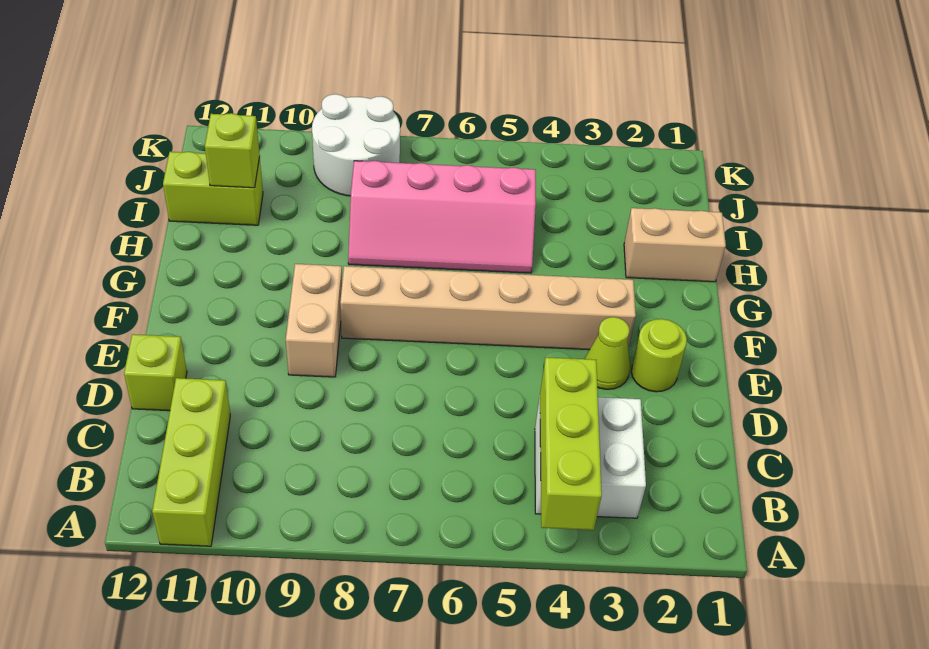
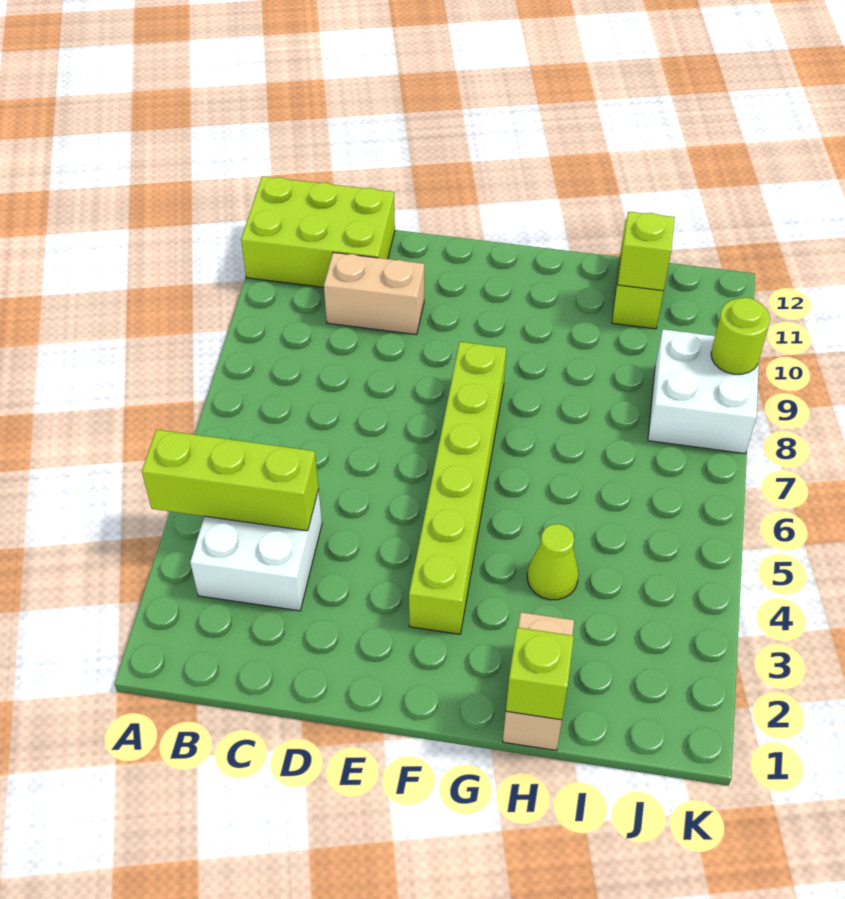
lime 1x3 brick [152,378,230,546] -> lime 2x3 brick [241,176,395,287]
lime 1x1 brick [124,334,187,411] -> lime 1x1 brick moved to [506,628,574,720]
lime 1x1 round brick [631,319,687,392] -> lime 1x1 round brick moved to [711,298,770,374]
lime 1x1 cone [585,317,630,389] -> lime 1x1 cone moved to [527,524,579,600]
tan 1x2 brick [286,264,342,377] -> tan 1x2 brick moved to [324,252,424,335]
tan 1x6 brick [340,266,636,350] -> lime 1x6 brick [409,342,506,634]
pink 2x4 slope [348,161,536,273] -> none
white 2x2 round brick [312,94,400,196] -> white 2x2 brick [648,329,759,454]

